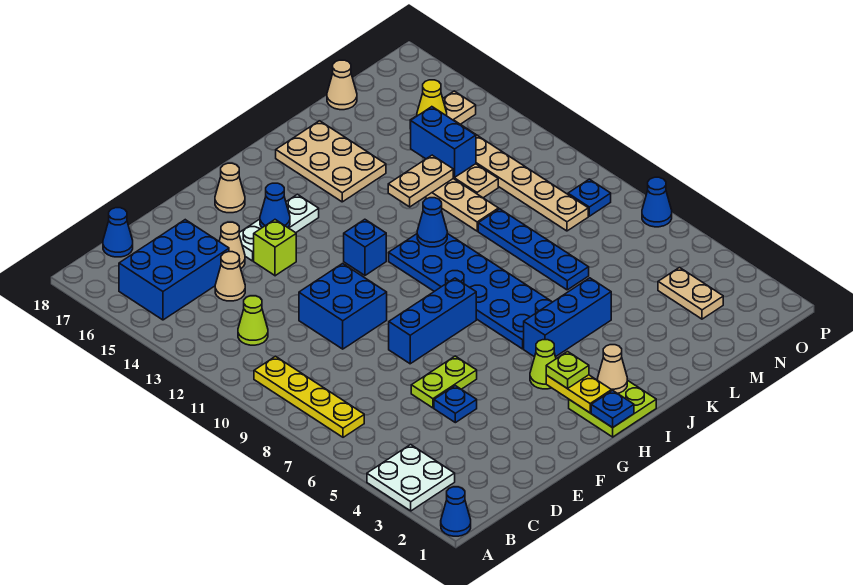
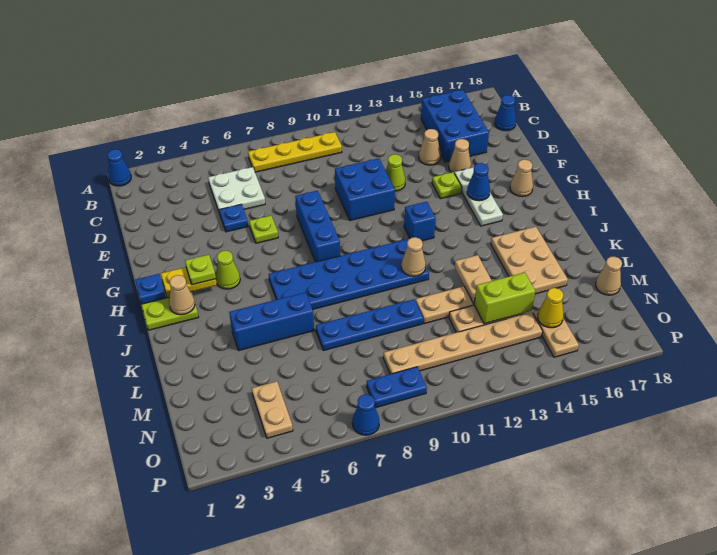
white 2x2 plate [367,444,455,511] -> white 2x2 plate moved to [208,167,265,214]
lime 1x1 cone [238,296,268,345] -> lime 1x1 cone moved to [386,154,405,191]
lime 1x2 plate [411,356,477,408] -> lime 1x1 plate [249,216,278,243]
lime 1x1 brick [254,220,296,276] -> lime 1x1 plate [432,172,462,199]
blue 1x3 brick [524,278,611,357] -> blue 1x3 brick turned to [229,292,314,351]
blue 1x1 cone [417,198,447,247] -> tan 1x1 cone [401,237,426,276]
tan 2x3 plate [276,121,386,202] -> tan 2x3 plate turned to [491,227,568,294]
blue 1x2 brick [411,107,476,177] -> lime 1x2 brick [474,272,535,324]
tan 1x2 plate [658,267,723,319] -> tan 1x2 plate turned to [252,381,293,438]
blue 1x1 plate [568,179,611,216] -> blue 1x2 plate [367,367,427,408]

